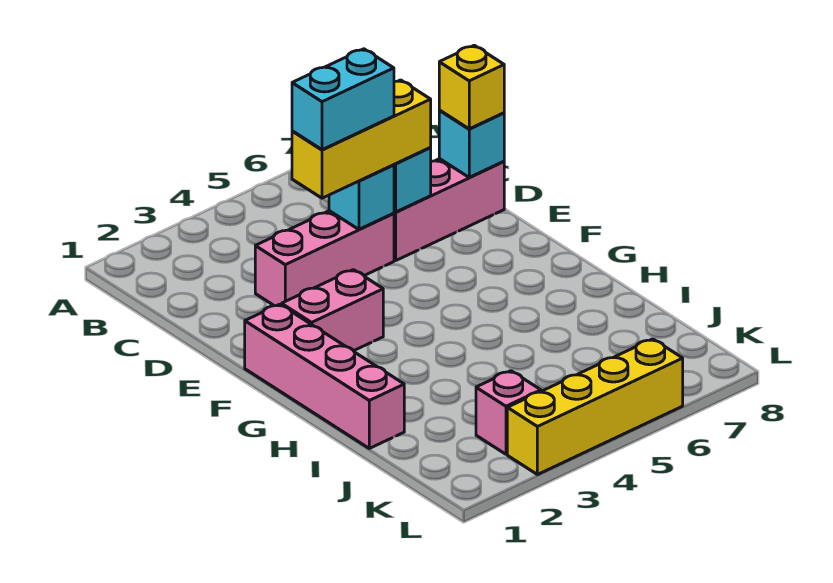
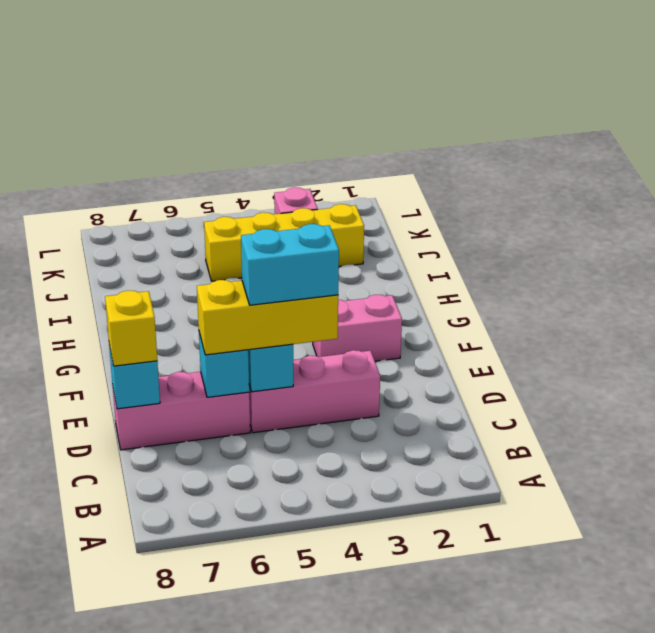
pink 1x4 brick [245,304,404,448] -> none
yellow 1x4 brick [507,339,683,475] -> yellow 1x4 brick moved to [204,204,364,281]

